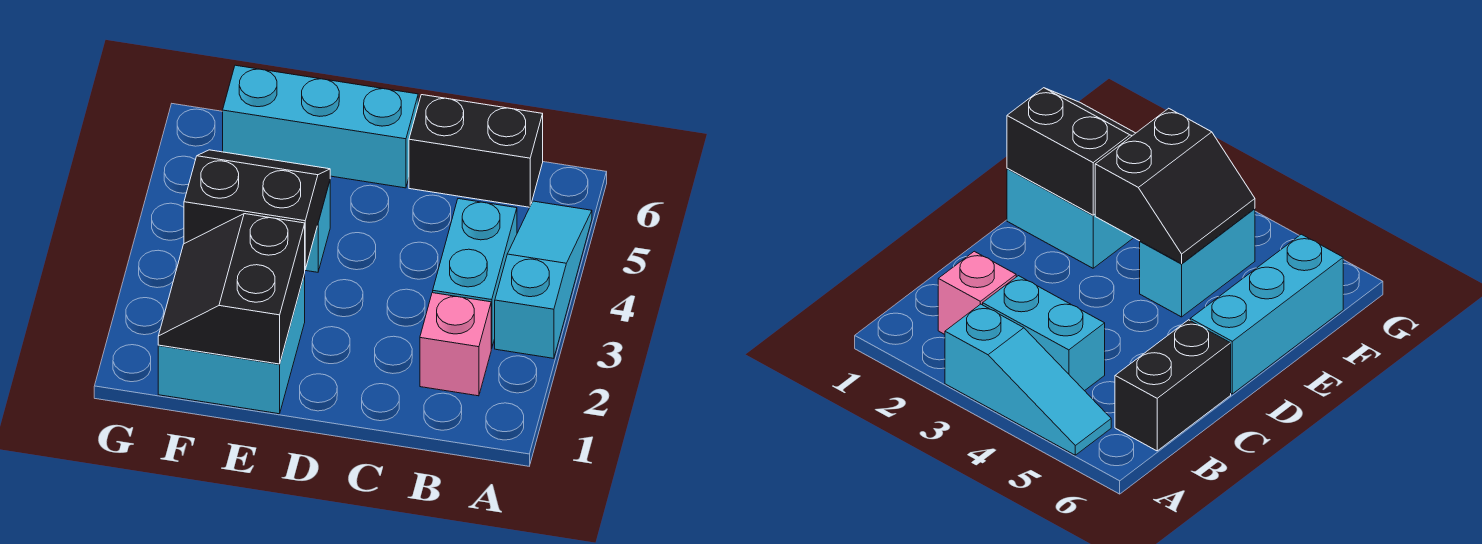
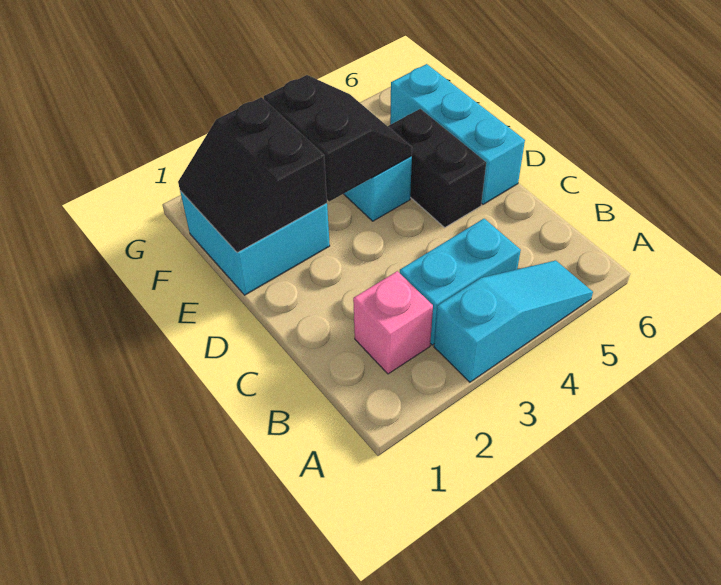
black 1x2 brick [409,95,543,207] -> black 1x2 brick moved to [388,109,486,227]
black 2x2 slope [158,214,305,364] -> black 2x2 slope turned to [178,97,327,253]

